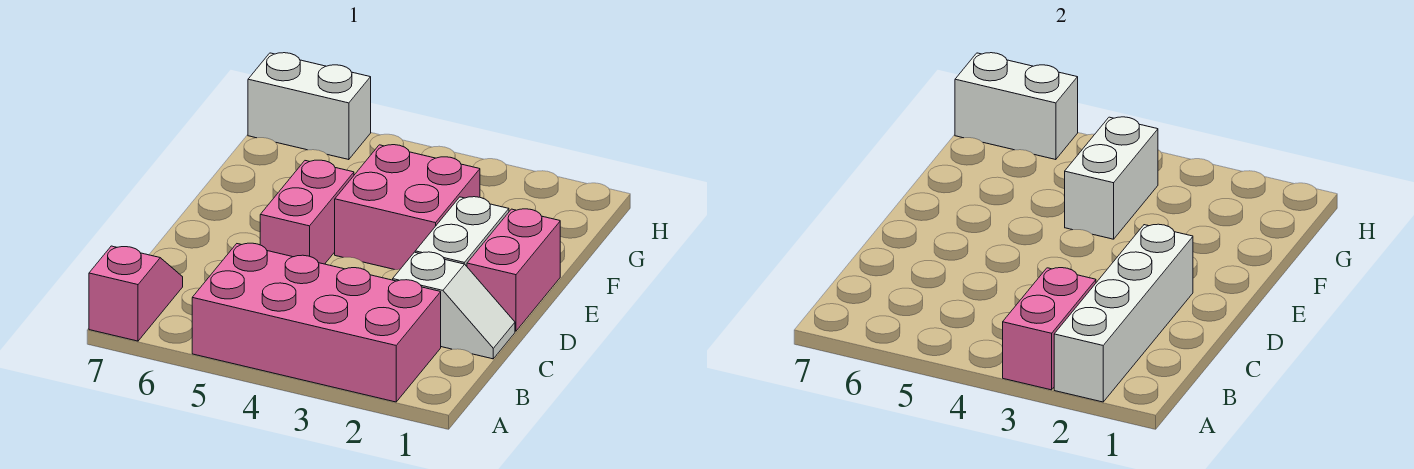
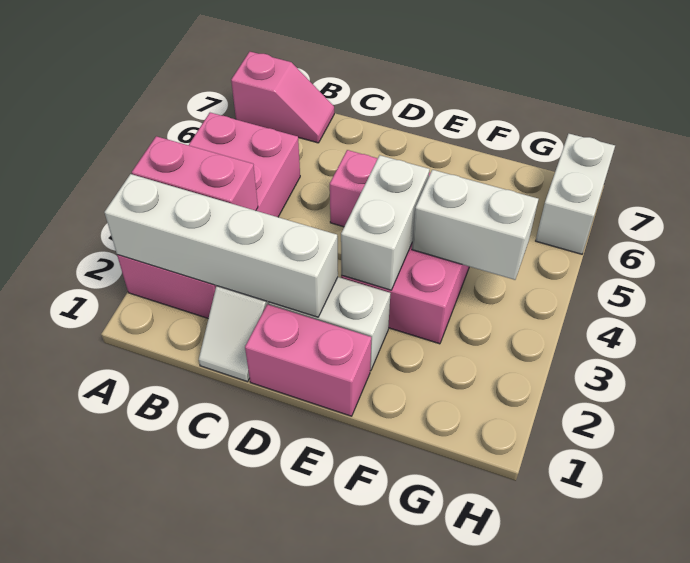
white 1x2 brick [955,53,1078,160] -> white 1x2 brick moved to [341,155,430,290]

